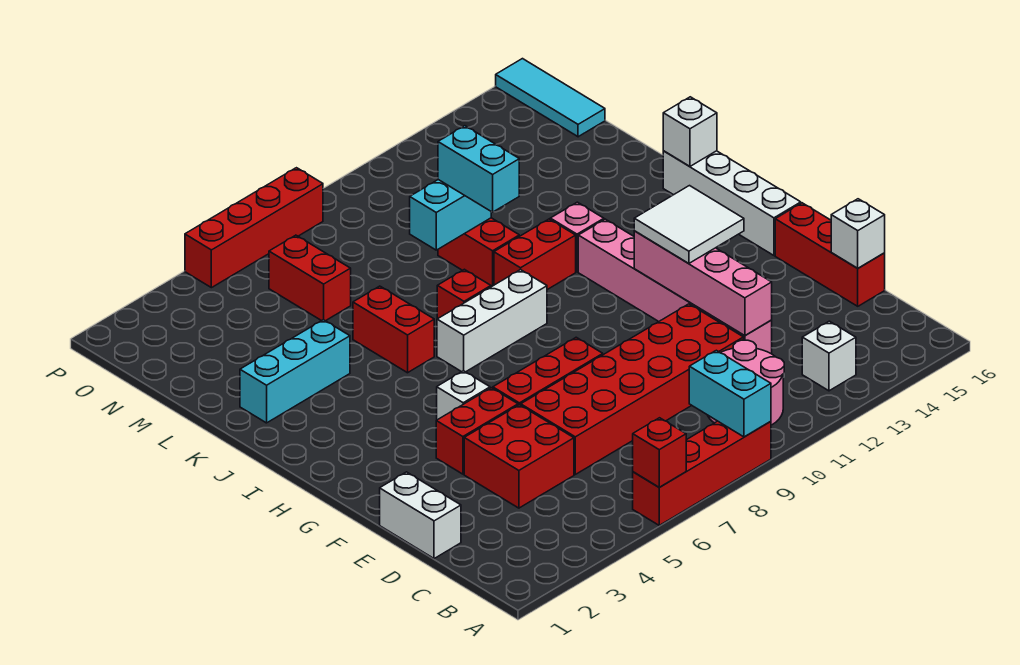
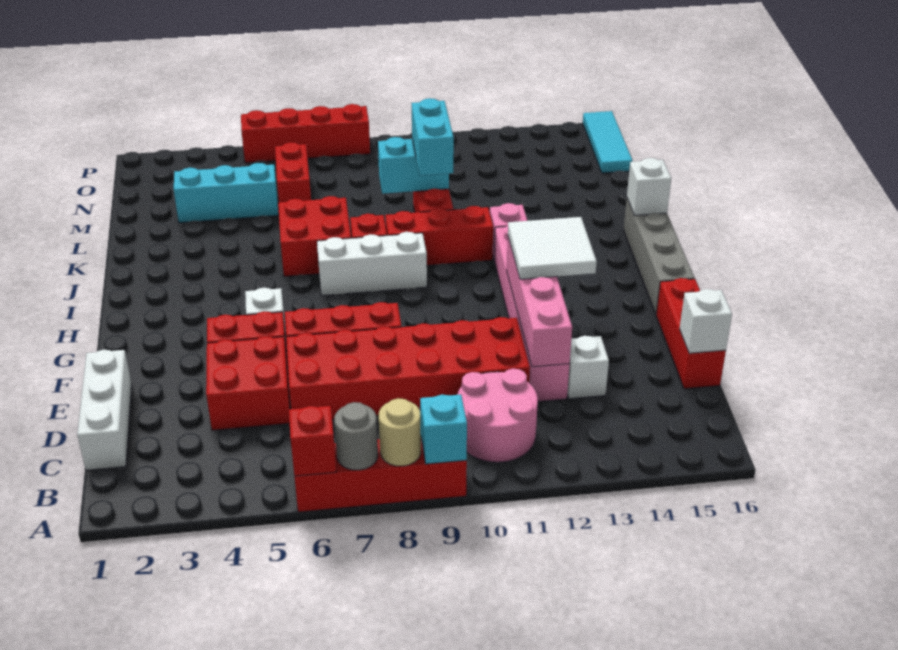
none -> grey 1x1 round brick [334,402,378,470]
none -> tan 1x1 round brick [379,398,421,466]
cyan 1x2 brick [689,350,771,437] -> cyan 1x1 brick [420,394,467,464]
white 1x1 brick [802,321,856,391] -> white 1x1 brick moved to [567,336,609,399]
white 1x2 brick [380,472,461,559] -> white 1x3 brick [77,350,132,470]
white 1x4 brick [663,151,801,255] -> grey 1x4 brick [624,199,695,314]
red 1x2 brick [353,286,434,373] -> red 2x2 brick [278,196,351,276]
red 1x2 brick [494,219,576,290] -> red 1x3 brick [385,206,493,265]
cyan 1x3 brick [240,320,350,423] -> cyan 1x3 brick moved to [174,163,279,223]

